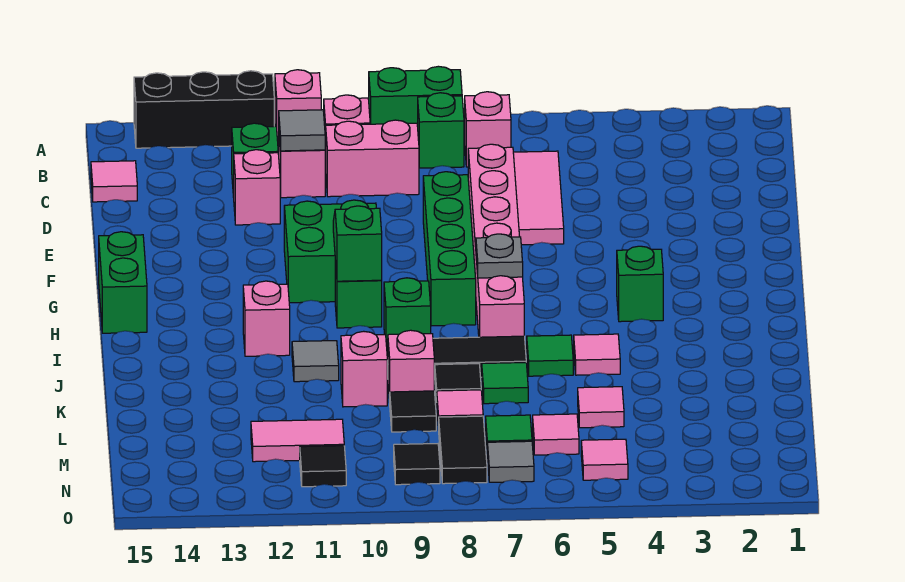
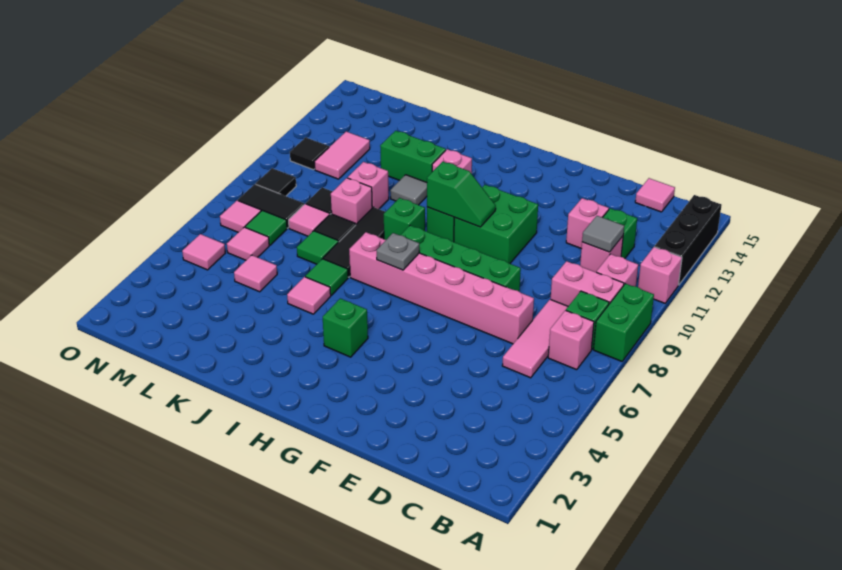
pink 1x3 tile [513,151,564,245] -> pink 1x3 tile turned to [502,299,568,378]
pink 1x2 brick [326,120,419,197] -> pink 1x2 brick turned to [551,261,624,306]
green 1x2 brick [99,232,147,333] -> green 1x2 brick moved to [380,131,446,182]
grey 1x1 tile [488,441,534,482] -> pink 1x1 tile [220,200,261,232]

